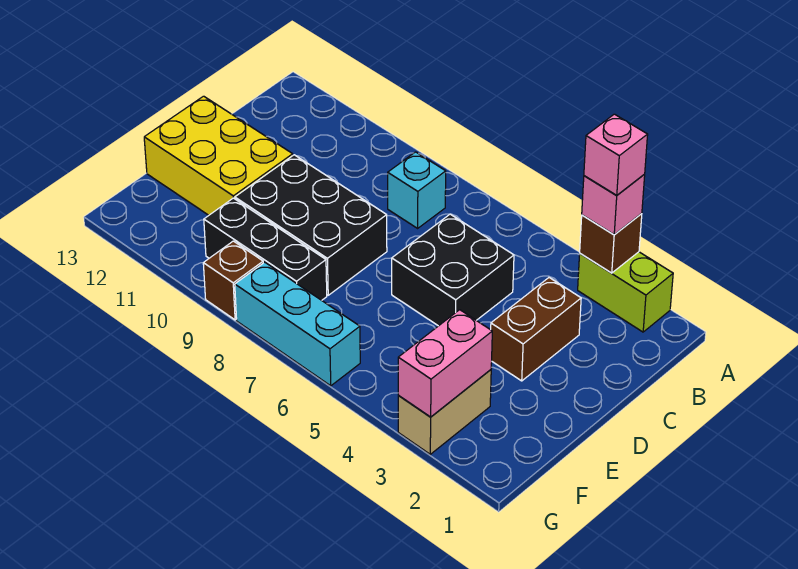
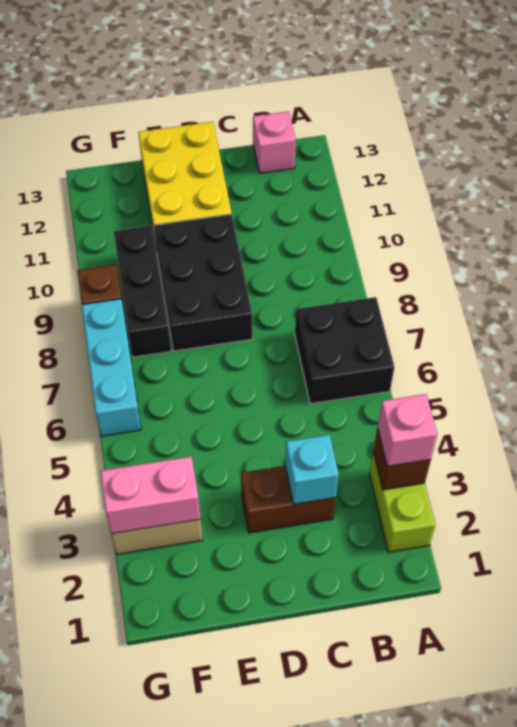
pink 1x1 brick [584,114,648,195] -> pink 1x1 brick moved to [253,111,296,173]
cyan 1x1 brick [388,152,446,228] -> cyan 1x1 brick moved to [285,435,339,504]
black 2x2 brick [392,214,514,326] -> black 2x2 brick moved to [295,297,394,404]

